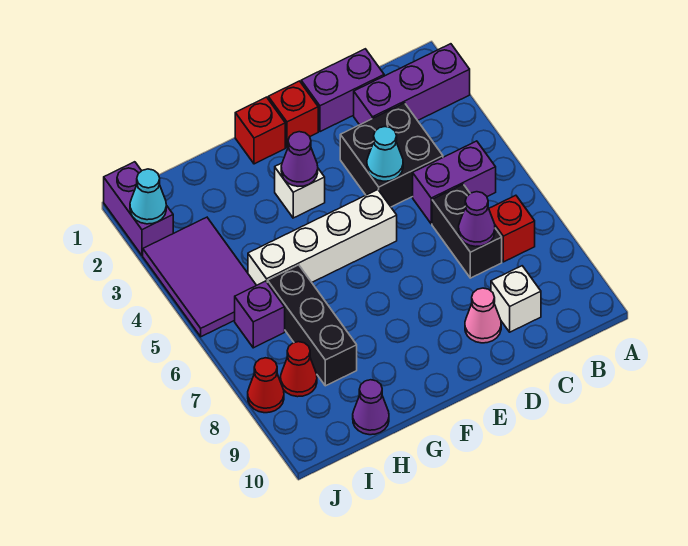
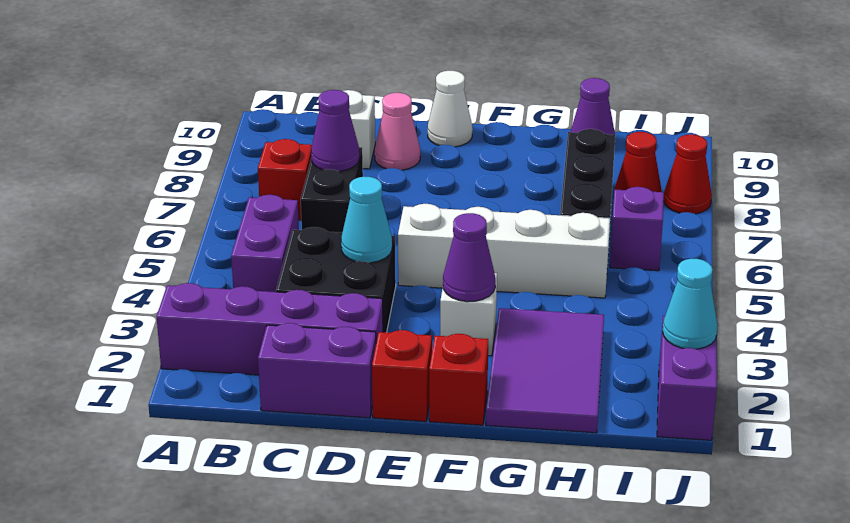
purple 1x3 brick [354,44,470,125] -> purple 1x4 brick [157,283,383,375]
purple 1x2 brick [413,141,496,224] -> purple 1x2 brick turned to [231,195,299,292]
none -> white 1x1 cone [428,71,473,147]
purple 2x3 tile [143,217,256,337] -> purple 2x3 tile moved to [486,308,604,433]

